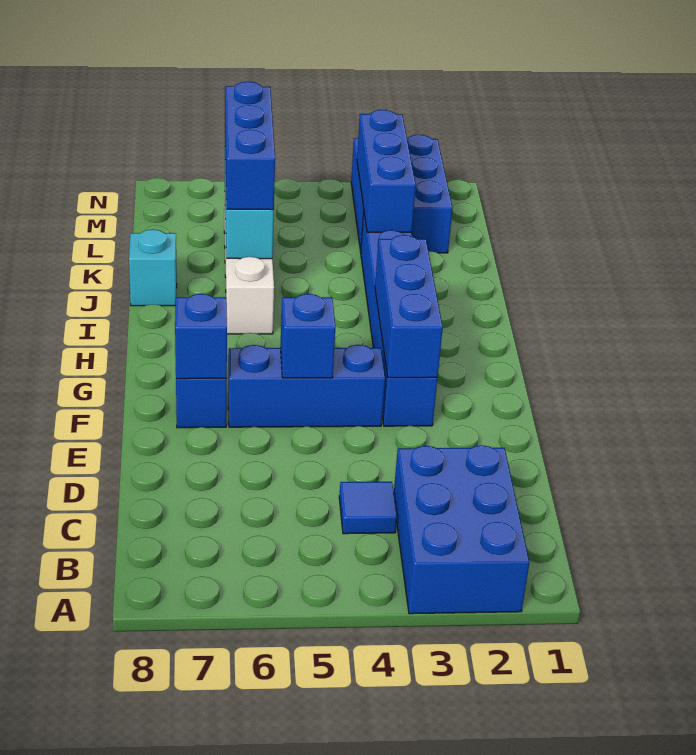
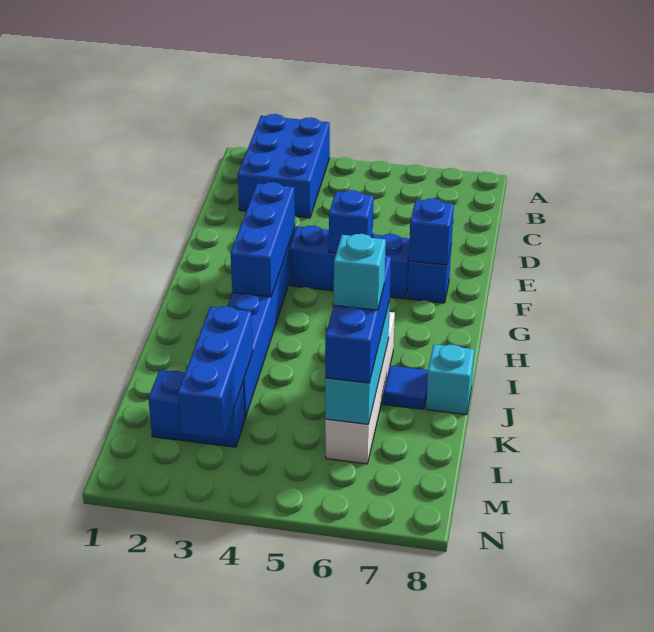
blue 1x1 tile [339,482,397,534] -> blue 1x1 tile moved to [383,366,428,409]
none -> cyan 1x1 brick [334,234,386,310]
blue 2x3 brick [351,135,452,253] -> blue 1x2 brick [148,370,245,447]

